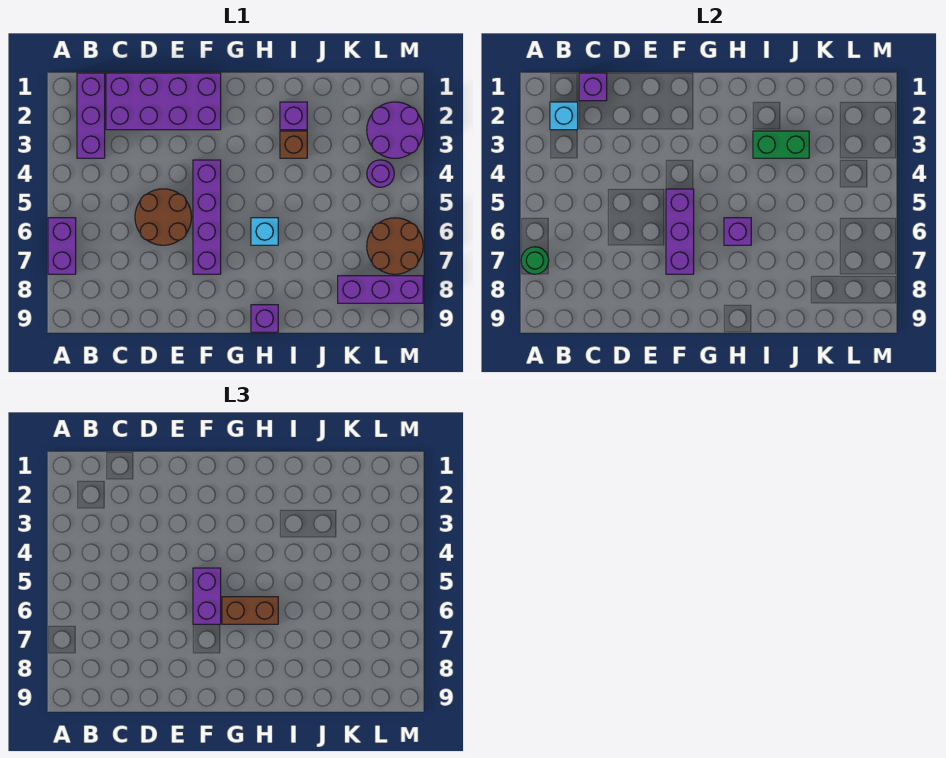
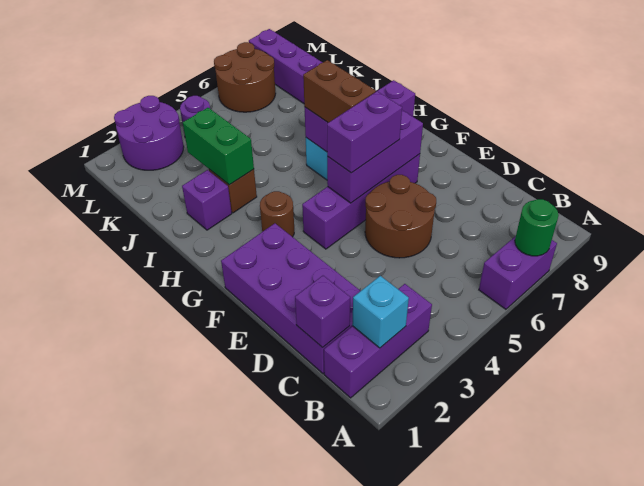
none -> brown 1x1 round brick [260,191,294,237]

